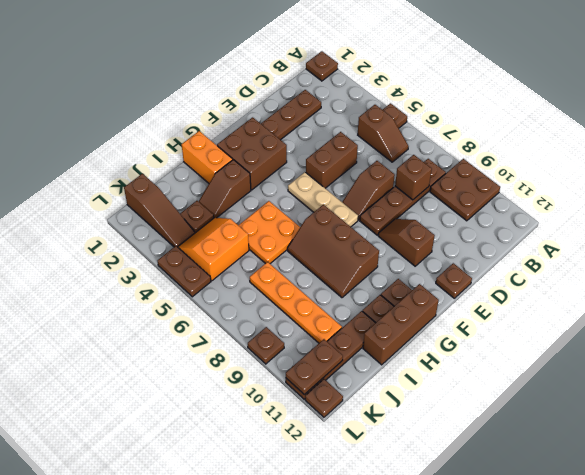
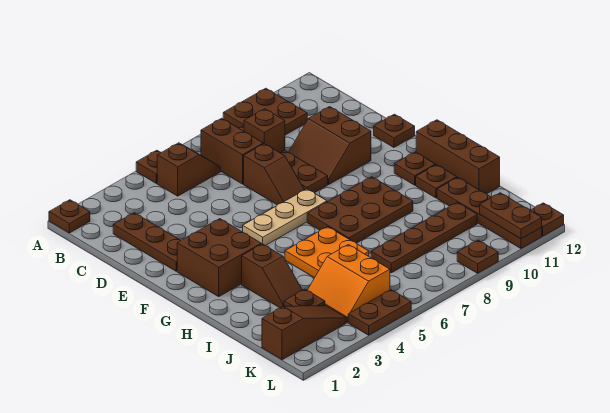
brown 1x2 brick [306,132,358,188] -> brown 1x2 brick moved to [201,118,263,184]
brown 1x2 slope [378,219,435,266] -> brown 2x2 slope [289,107,371,185]
brown 2x3 slope [287,205,379,298] -> brown 2x3 plate [307,177,413,243]
orange 1x2 brick [182,131,233,183] -> none
orange 1x4 plate [250,262,342,343] -> brown 1x4 plate [371,202,477,273]

